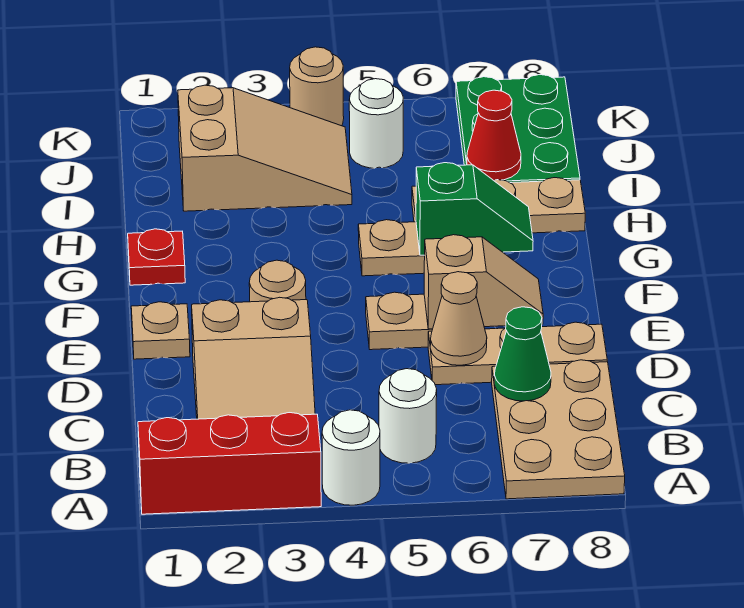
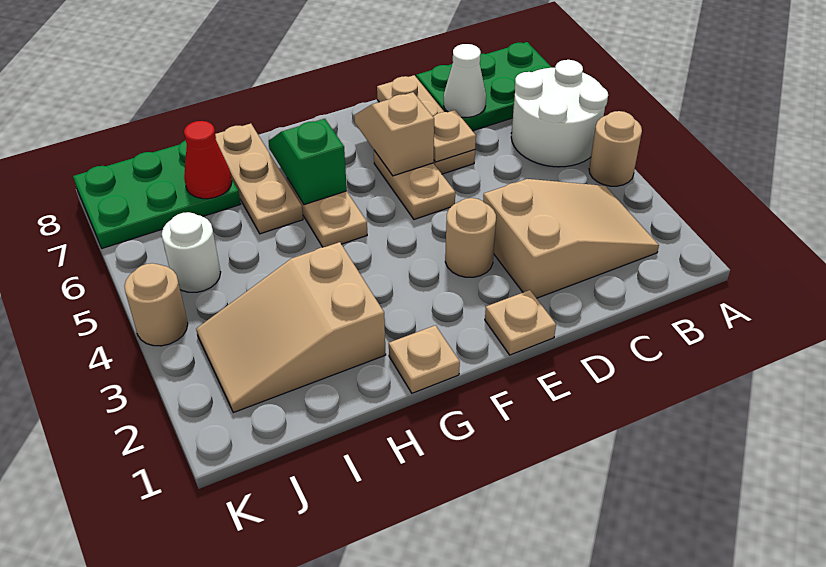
red 1x3 brick [138,413,321,514] -> none
white 1x1 round brick [322,410,380,505] -> tan 1x1 round brick [589,111,642,186]
tan 2x3 plate [492,360,625,499] -> green 2x3 plate [416,42,552,131]
white 1x1 round brick [379,369,437,463] -> white 2x2 round brick [511,60,608,167]
green 1x1 cone [494,307,551,401] -> white 1x1 cone [444,44,486,117]
tan 1x1 cone [430,272,487,365] -> tan 1x1 plate [434,110,476,162]
red 1x1 plate [128,229,185,285] -> tan 1x1 plate [389,325,460,393]
tan 2x3 slope [178,85,352,211] -> tan 2x3 slope turned to [196,242,386,413]

